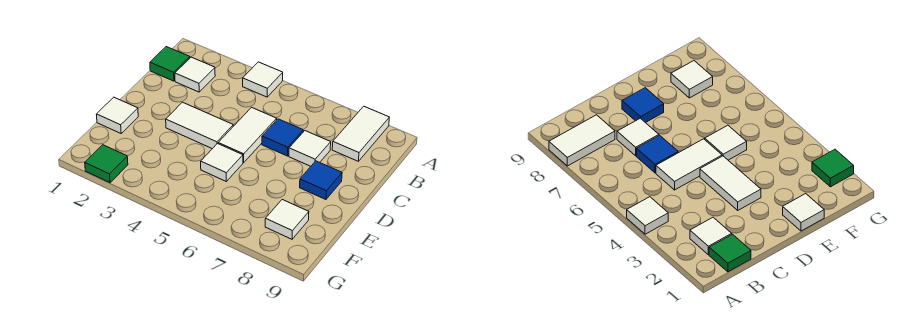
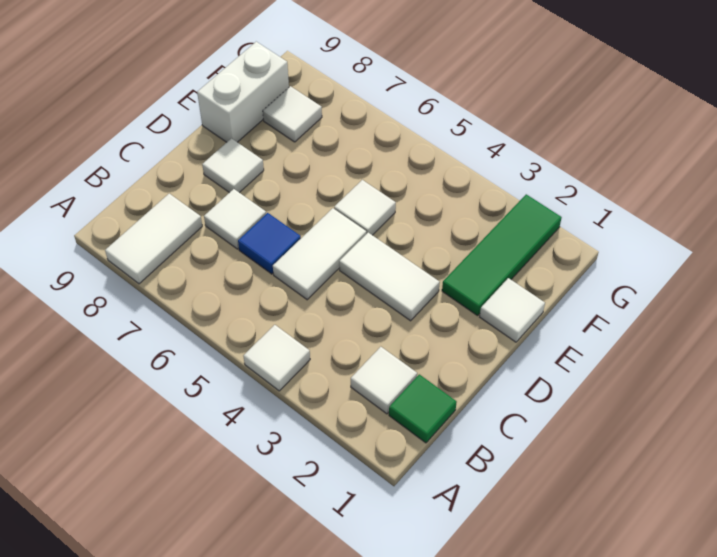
blue 1x1 tile [300,161,342,199] -> white 1x1 tile [202,138,264,193]
none -> white 1x2 brick [197,42,289,142]
green 1x1 tile [85,145,128,183] -> green 1x3 tile [442,194,562,316]

